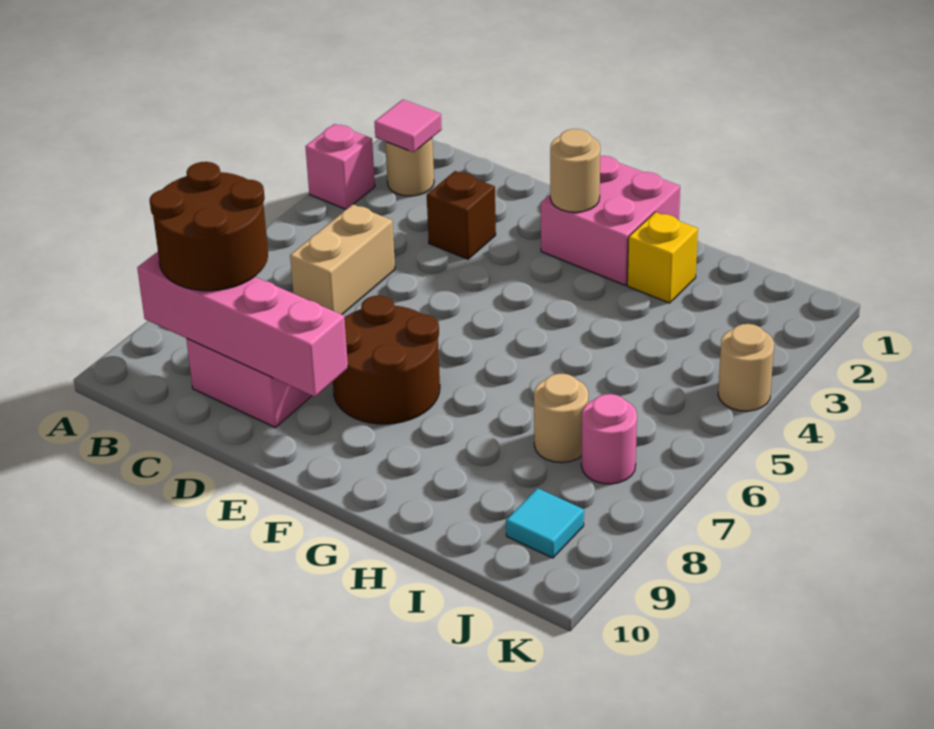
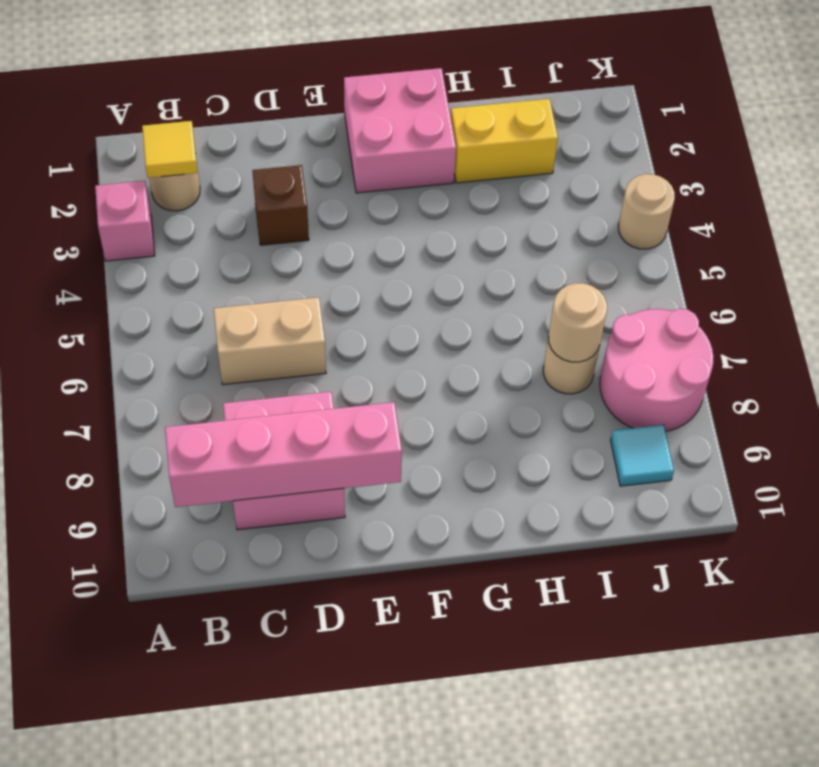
pink 1x1 tile [375,100,442,152] -> yellow 1x1 tile [142,121,197,178]
brown 2x2 round brick [150,162,268,291] -> none
tan 1x2 brick [290,204,395,315] -> tan 1x2 brick turned to [214,297,326,385]
brown 2x2 round brick [333,296,440,424] -> none
tan 1x1 round brick [550,129,600,212] -> tan 1x1 round brick moved to [549,283,607,362]
yellow 1x1 brick [627,212,698,303] -> yellow 1x2 brick [451,99,558,183]
pink 1x1 round brick [581,394,637,484] -> pink 2x2 round brick [600,309,714,431]

